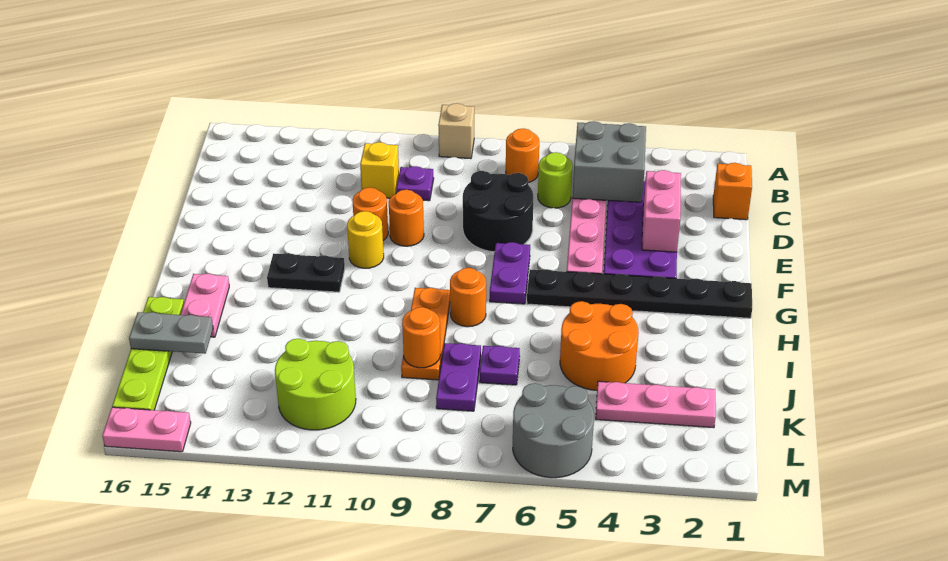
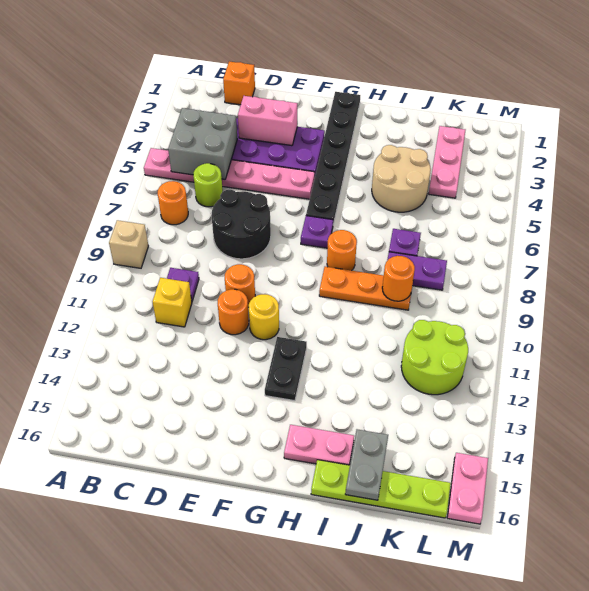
purple 1x2 plate [490,242,530,304] -> purple 1x1 plate [301,216,333,248]
orange 2x2 round brick [560,301,639,390] -> tan 2x2 round brick [372,145,431,212]
grey 2x2 round brick [513,383,594,478] -> none

